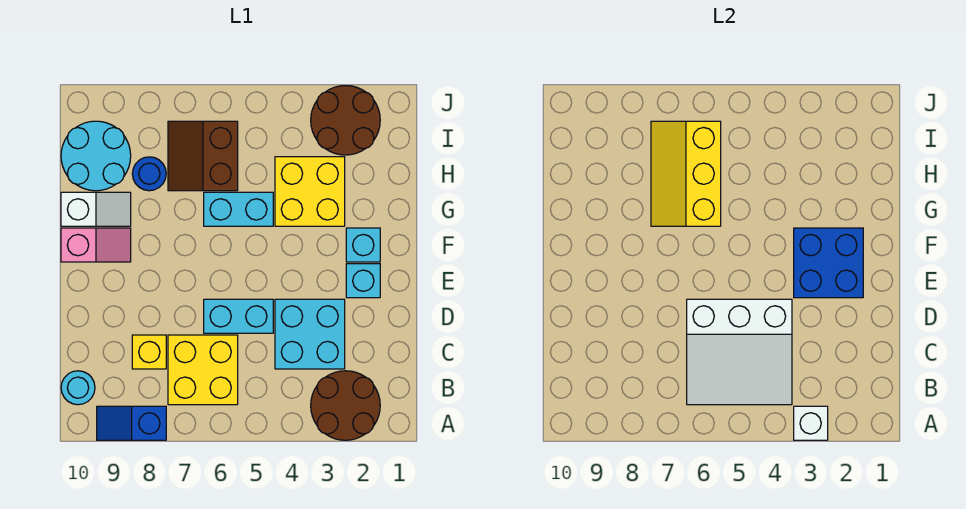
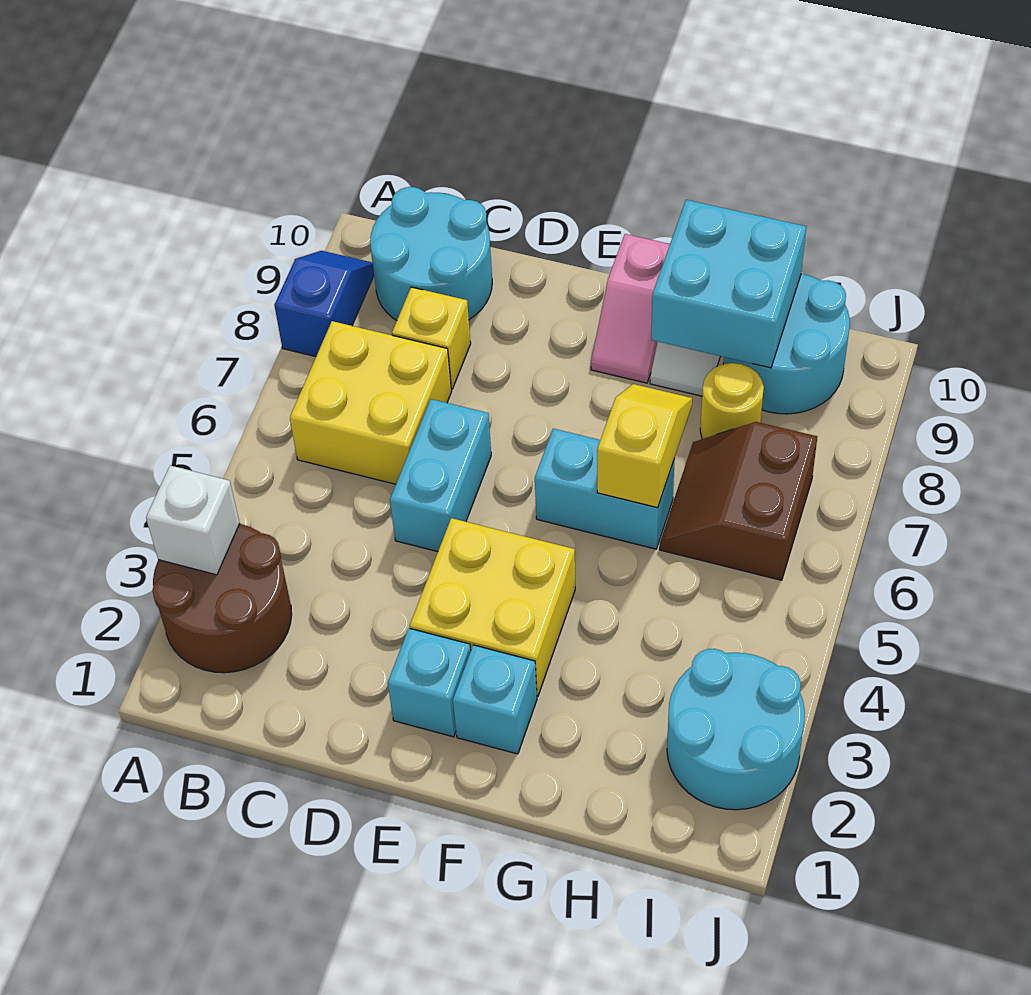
white 3x3 slope [687,299,792,405] -> none
cyan 1x1 round brick [61,371,95,405] -> cyan 2x2 round brick [370,187,492,320]
cyan 2x2 brick [275,299,345,369] -> cyan 2x2 brick moved to [651,200,806,368]
blue 2x2 brick [794,228,863,298] -> none
yellow 2x2 brick [275,157,345,226] -> yellow 2x2 brick moved to [410,518,575,697]
cyan 1x2 brick [204,192,273,226] -> cyan 1x2 brick turned to [535,429,675,549]
yellow 2x3 slope [651,121,721,226] -> yellow 1x2 slope [597,384,692,508]
brown 2x2 slope [168,121,238,191] -> brown 2x2 slope turned to [660,422,817,580]
blue 1x1 round brick [132,157,166,191] -> yellow 1x1 round brick [700,363,764,439]
brown 2x2 round brick [311,86,380,155] -> cyan 2x2 round brick [667,649,805,810]

